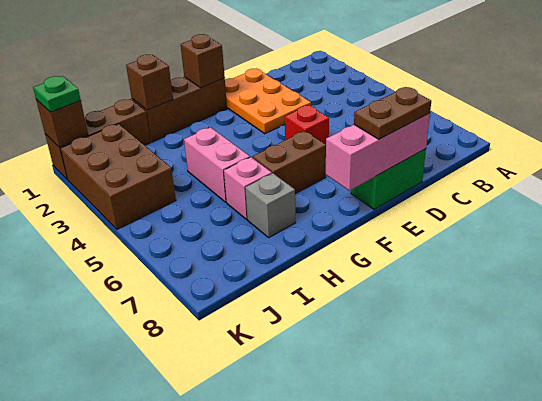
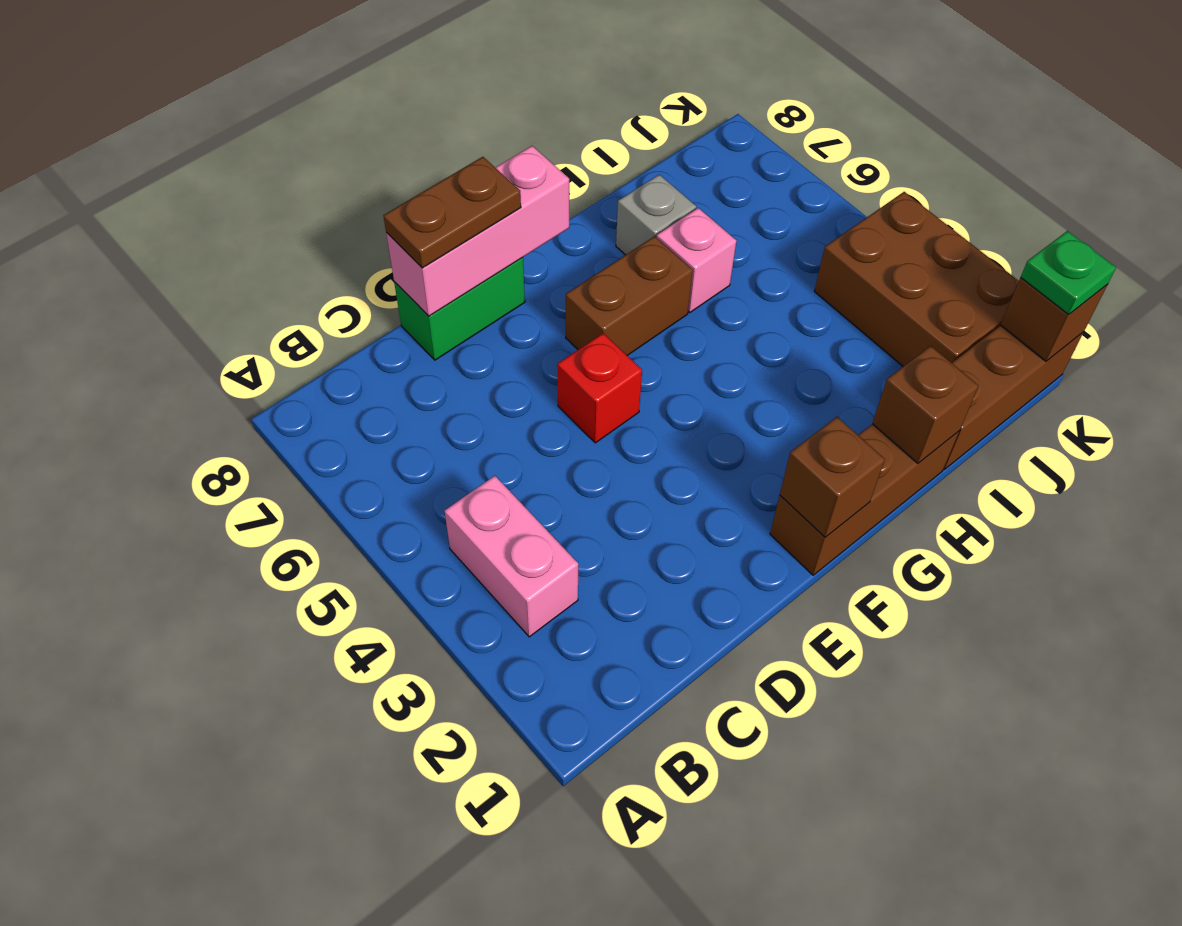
orange 2x3 plate [225,69,311,134] -> none
pink 1x2 brick [184,127,250,202] -> pink 1x2 brick moved to [444,476,578,637]

